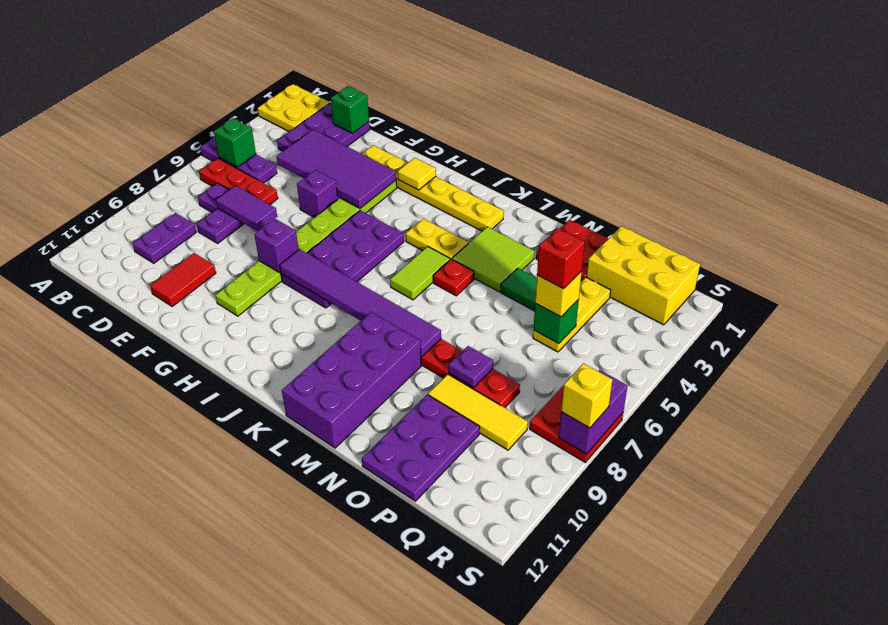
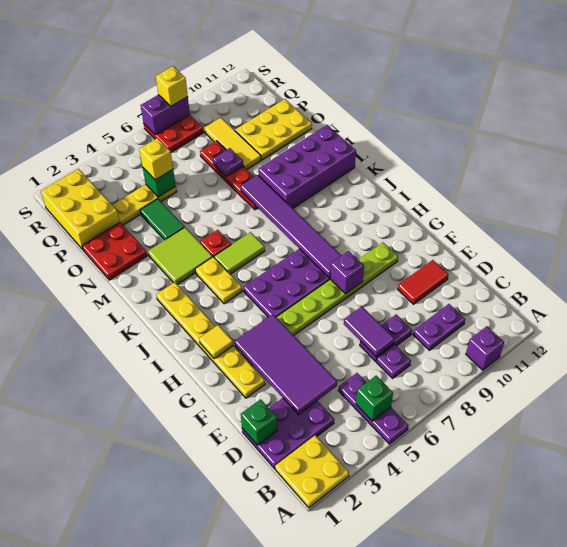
red 1x3 plate [199,158,278,204] -> none
purple 1x1 brick [297,170,338,218] -> purple 1x1 brick moved to [466,326,504,370]
purple 2x3 plate [362,395,480,501] -> yellow 2x3 plate [235,99,312,160]
red 1x1 brick [537,228,585,289] -> none

